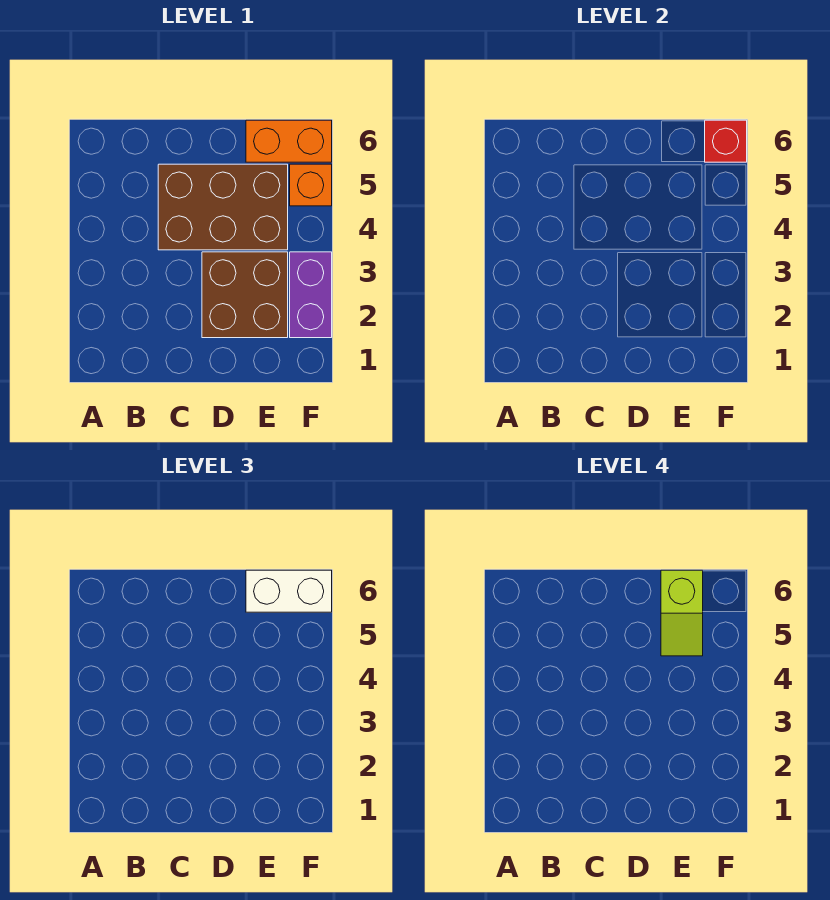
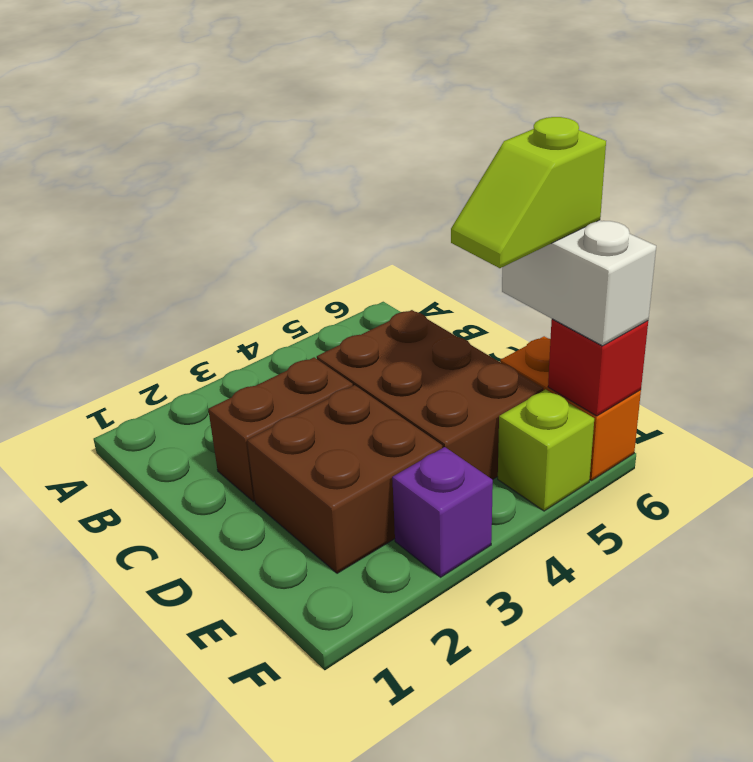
none -> brown 1x2 brick [208,357,353,502]
purple 1x2 brick [290,252,332,338] -> purple 1x1 brick [392,447,493,577]
orange 1x1 brick [290,164,332,206] -> lime 1x1 brick [498,389,594,511]

